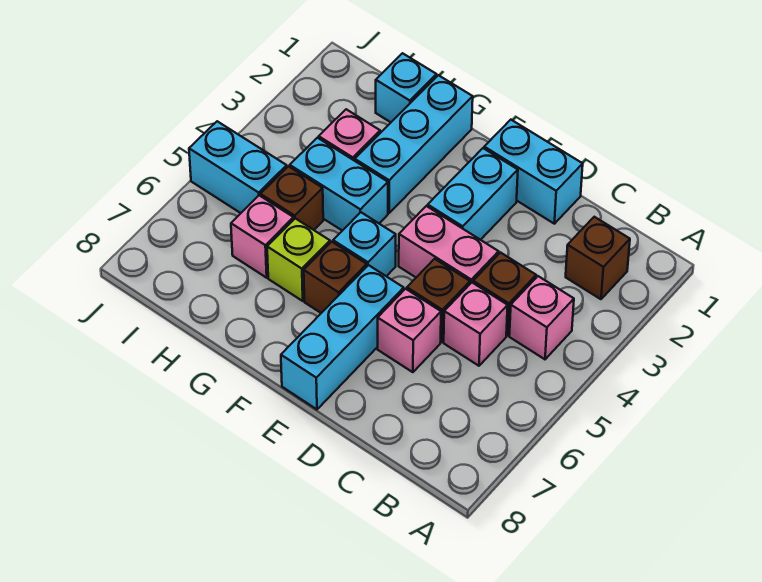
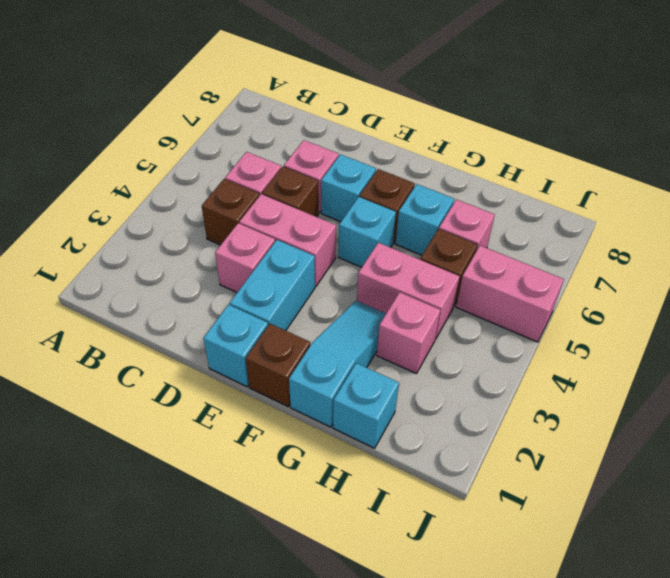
brown 1x1 brick [566,217,630,299] -> brown 1x1 brick moved to [246,324,310,407]
pink 1x1 brick [509,276,574,359] -> pink 1x1 brick moved to [215,223,275,292]
cyan 1x2 brick [484,120,583,224] -> cyan 1x1 brick [204,305,268,387]
cyan 1x3 brick [281,265,404,409] -> cyan 1x1 brick [321,154,376,222]
cyan 1x3 brick [355,75,473,213] -> cyan 1x3 slope [289,301,386,427]
cyan 1x2 brick [290,138,388,231] -> pink 1x2 brick [357,243,460,339]
lime 1x1 brick [267,218,330,301] -> cyan 1x1 brick [395,184,454,255]
cyan 1x2 brick [189,121,287,213] -> pink 1x2 brick [456,246,564,342]

